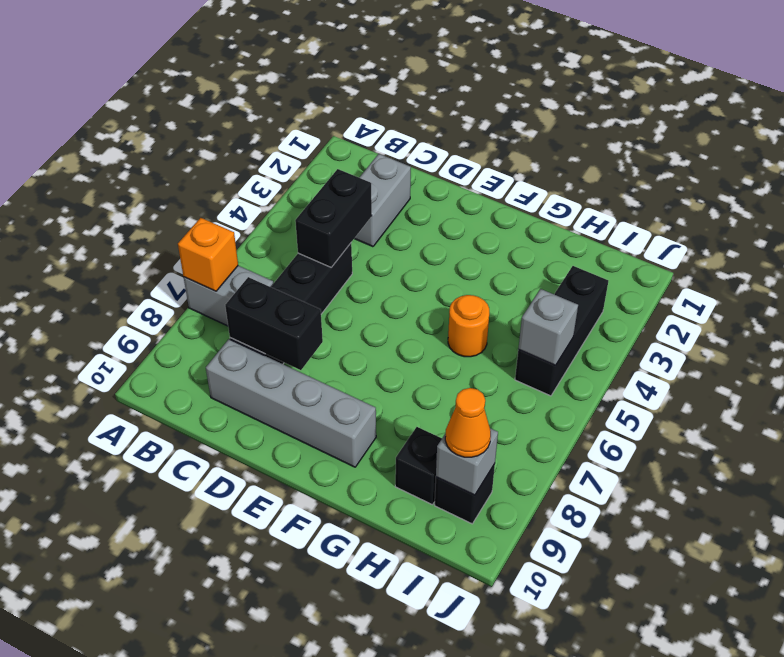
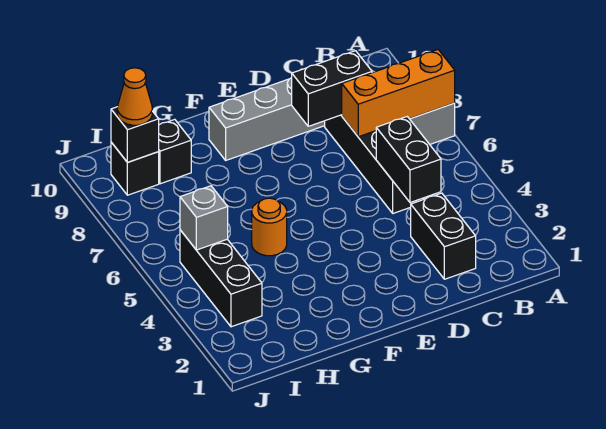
orange 1x1 brick [178,218,238,291] -> orange 1x3 brick [342,50,455,137]
grey 1x2 brick [354,154,411,247] -> black 1x2 brick [411,193,476,279]
grey 1x1 brick [436,428,498,495] -> black 1x1 brick [111,107,159,162]

